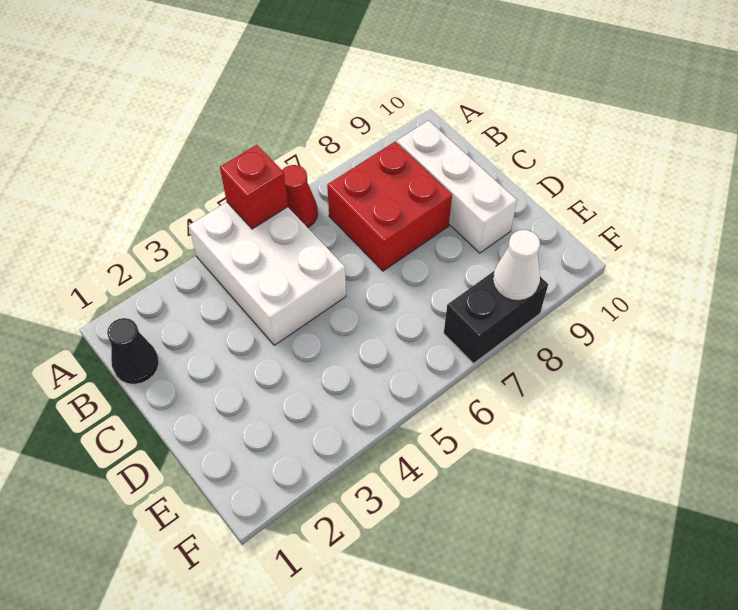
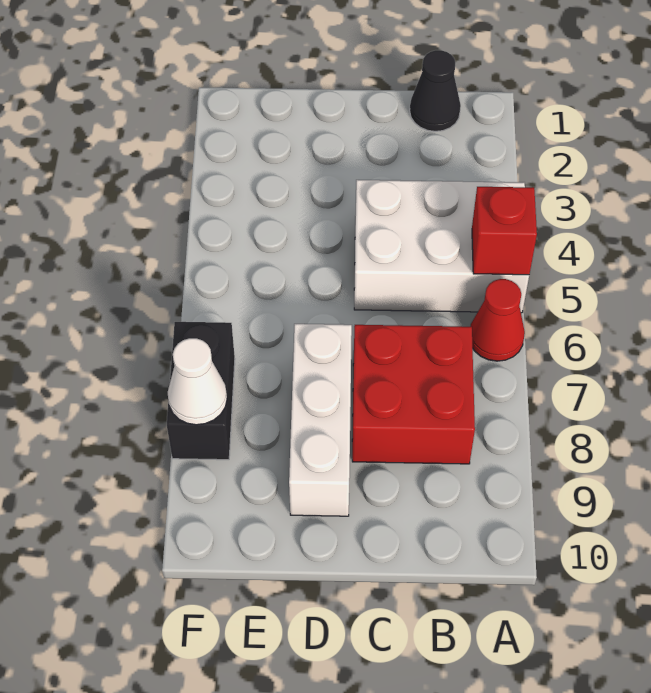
white 1x3 brick [397,121,517,253] -> white 1x3 brick turned to [289,324,352,516]

